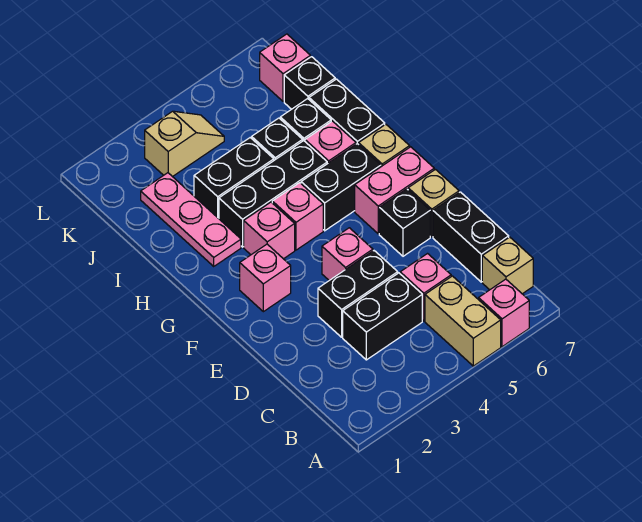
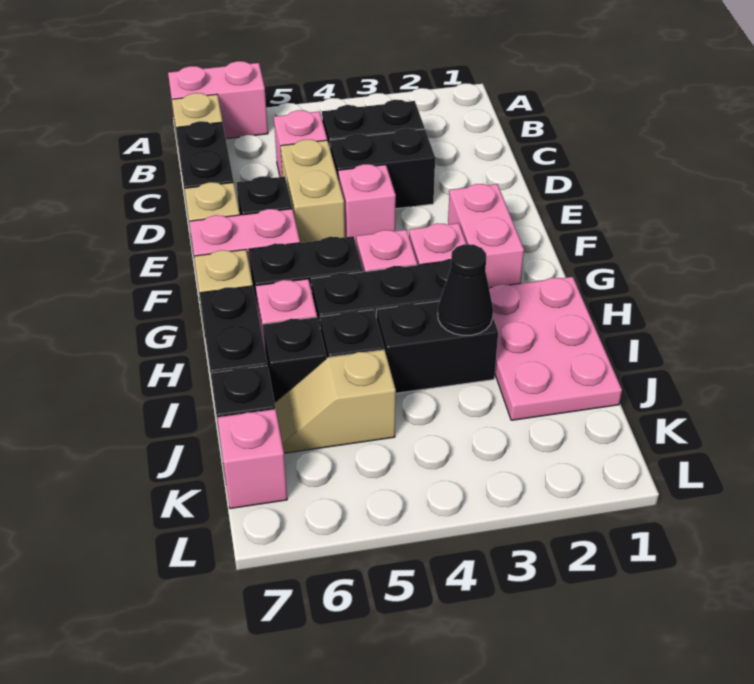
tan 1x2 brick [425,276,501,366] -> tan 1x2 brick moved to [281,140,345,243]
pink 1x1 brick [479,279,529,347] -> pink 1x2 brick [168,61,268,139]
pink 1x1 brick [240,244,291,312] -> pink 1x2 brick [448,184,524,288]
pink 1x3 plate [141,173,241,266] -> pink 2x3 plate [489,277,622,420]
none -> black 1x1 cone [438,244,493,335]
tan 1x2 slope [145,111,224,177] -> tan 1x2 slope moved to [275,350,396,453]

